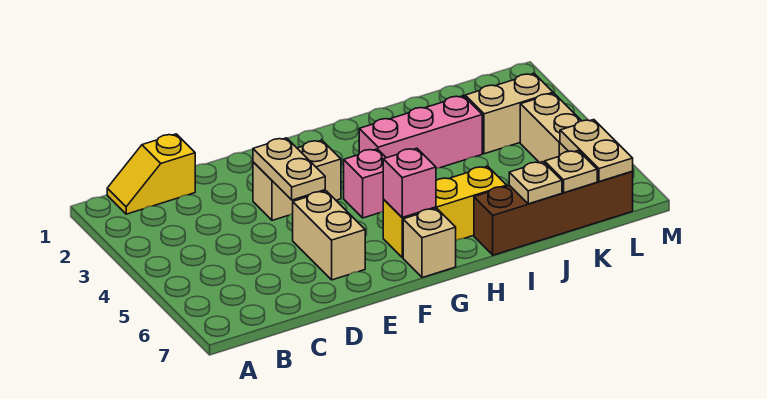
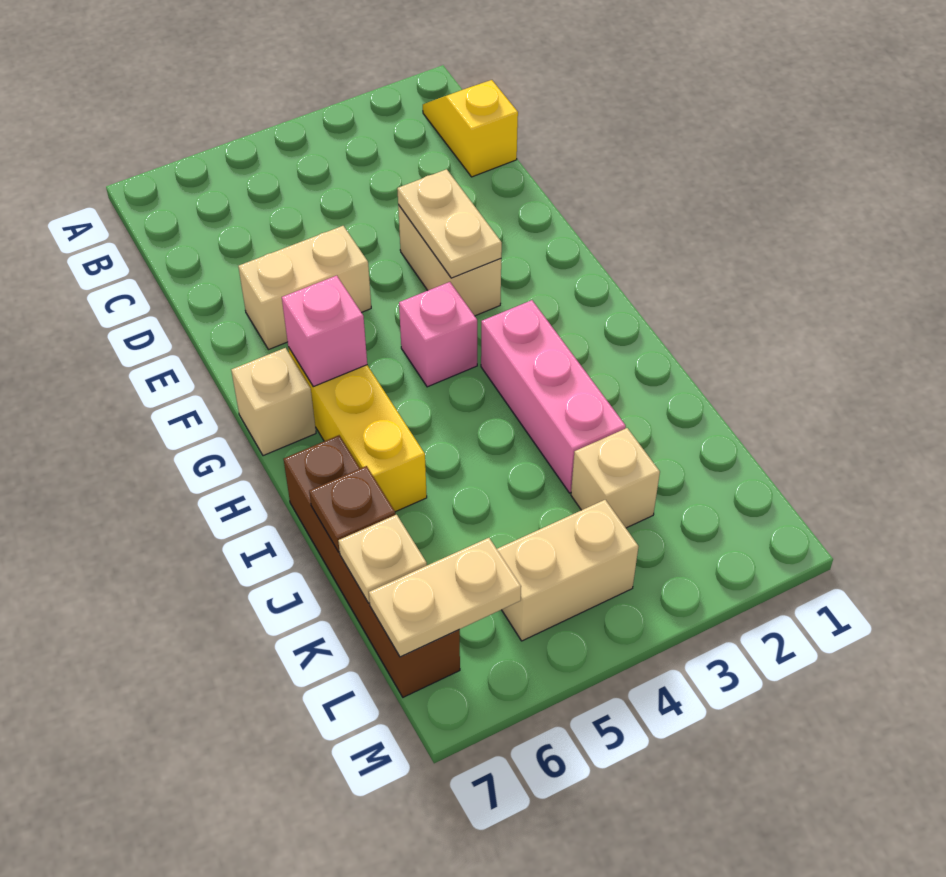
tan 1x2 plate [253,138,325,200] -> tan 1x2 plate turned to [397,169,502,278]
tan 1x1 plate [509,162,562,204] -> brown 1x1 plate [309,466,395,552]
tan 1x2 brick [465,74,553,154] -> tan 1x1 brick [571,428,660,528]

